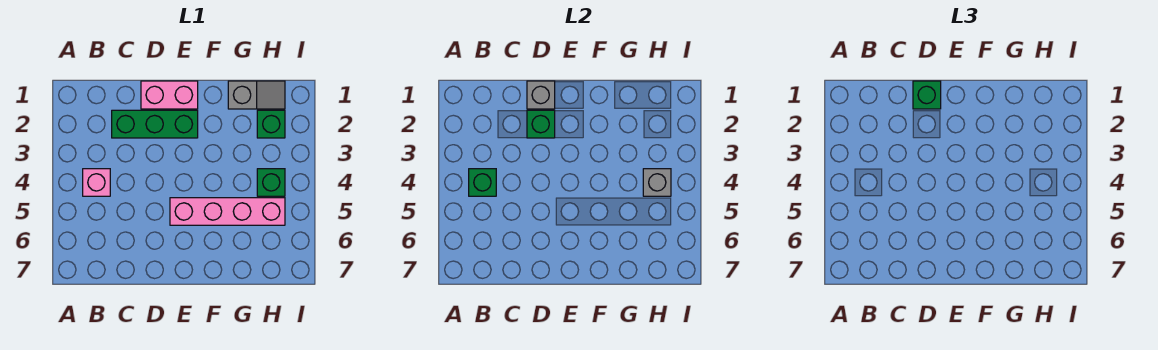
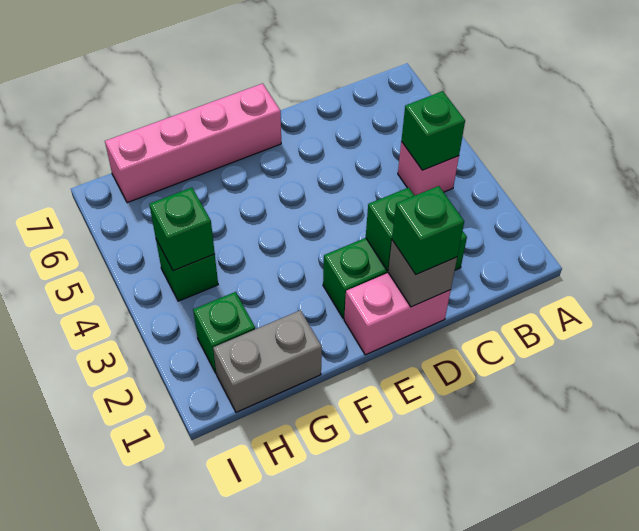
pink 1x4 brick [170,198,285,225] -> pink 1x4 brick moved to [105,83,281,203]
grey 1x2 slope [228,81,285,109] -> grey 1x2 brick [213,310,322,412]
grey 1x1 brick [643,169,671,196] -> green 1x1 brick [149,188,215,271]

